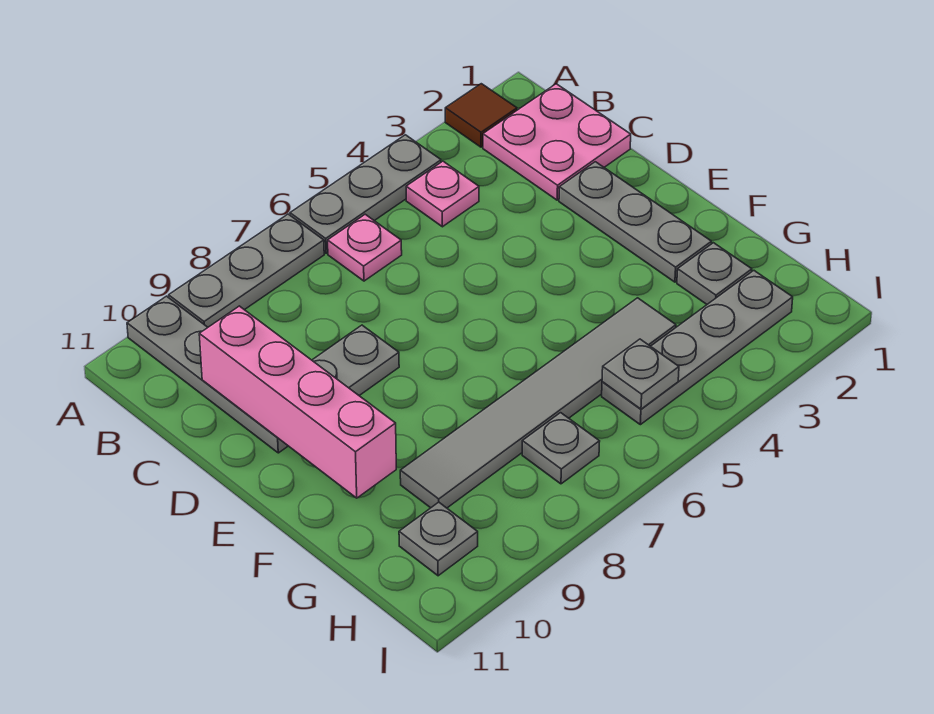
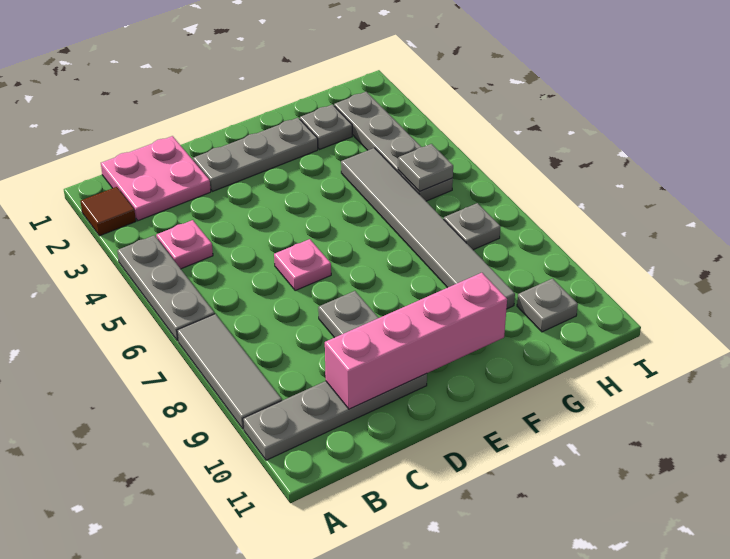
grey 1x3 plate [169,214,324,327] -> grey 1x3 tile [177,314,282,429]
pink 1x1 plate [328,214,402,281] -> pink 1x1 plate moved to [274,239,331,290]

